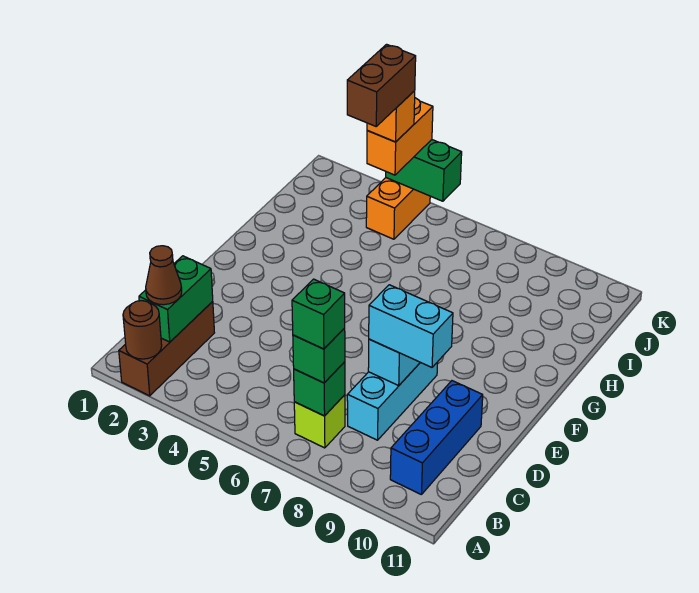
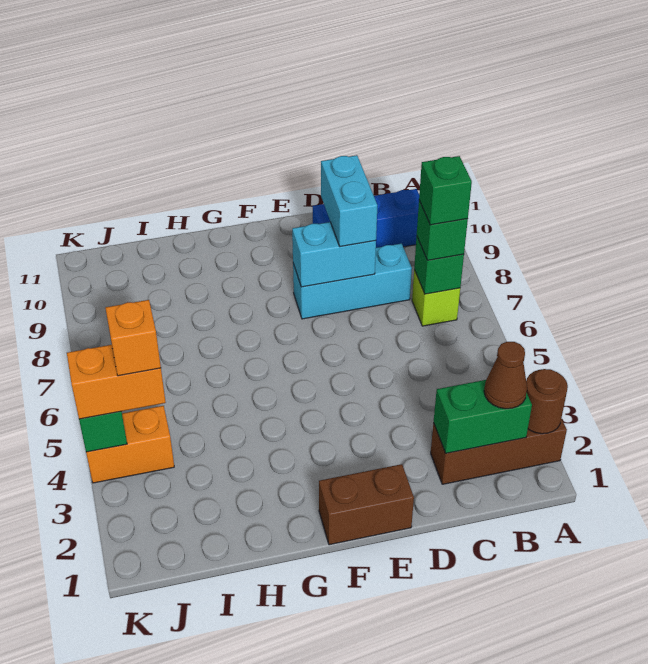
brown 1x2 brick [347,44,416,126] -> brown 1x2 brick moved to [319,464,414,545]

